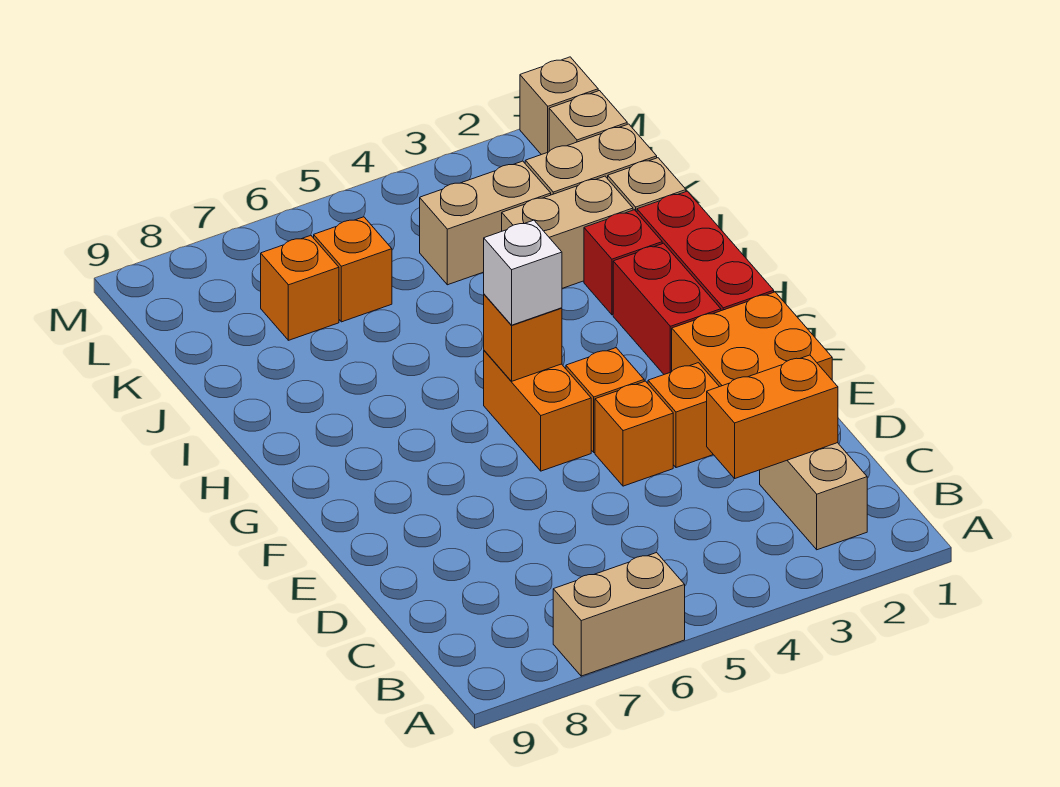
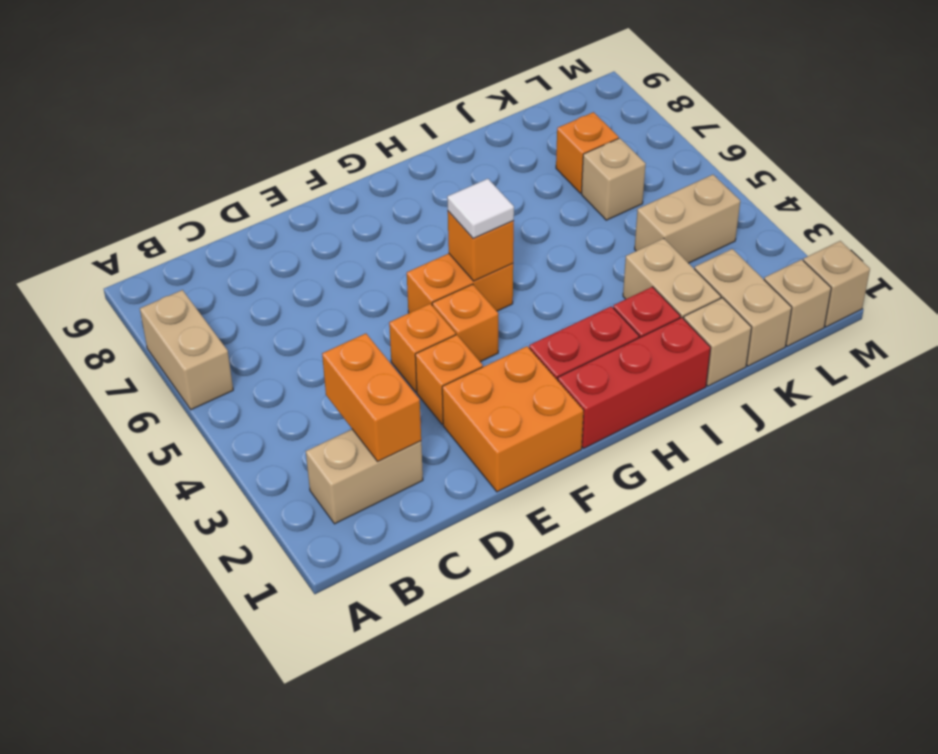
white 1x1 brick [484,220,562,325] -> white 1x1 tile [447,179,514,239]
tan 1x2 brick [420,161,551,285] -> tan 1x2 brick turned to [635,175,740,263]
orange 1x1 brick [314,217,392,322] -> tan 1x1 brick [581,138,646,220]

